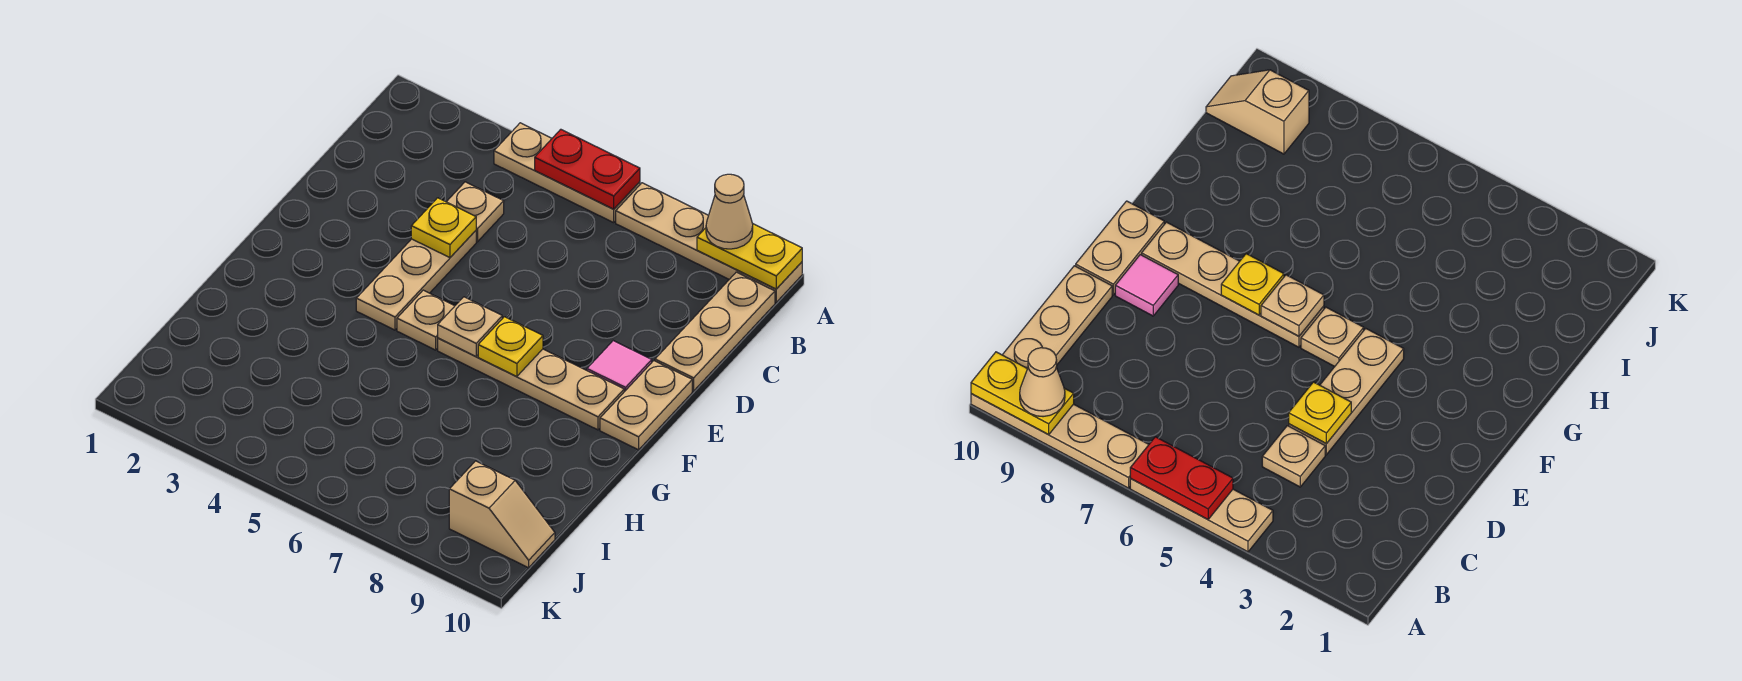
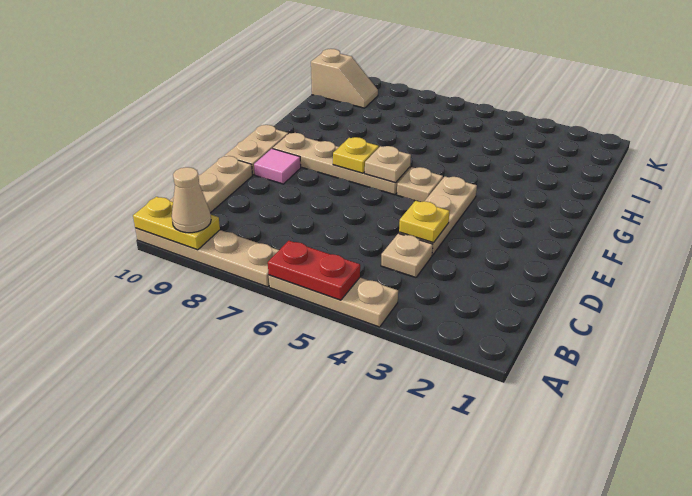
tan 1x2 slope [449,461,555,568] -> tan 1x2 slope turned to [311,49,378,108]

